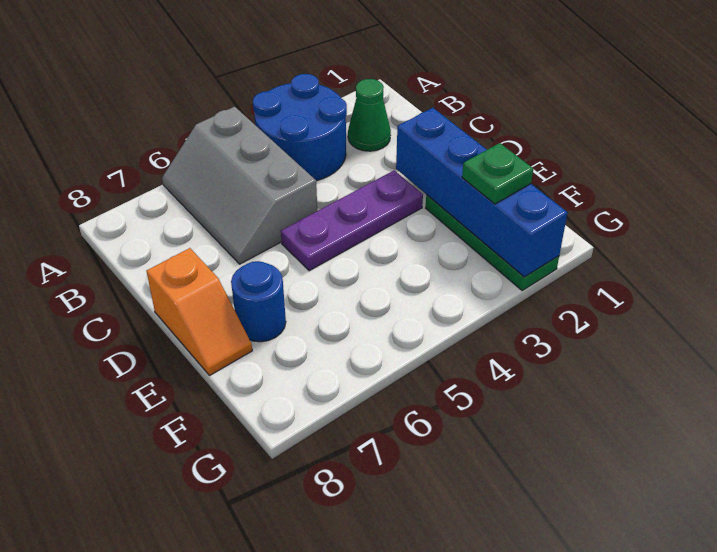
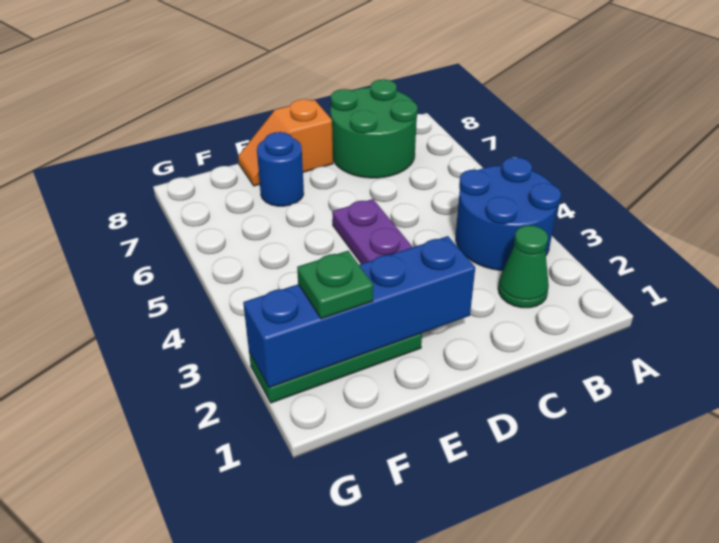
grey 2x3 slope [162,107,317,264] -> none
none -> green 2x2 round brick [330,79,417,178]

